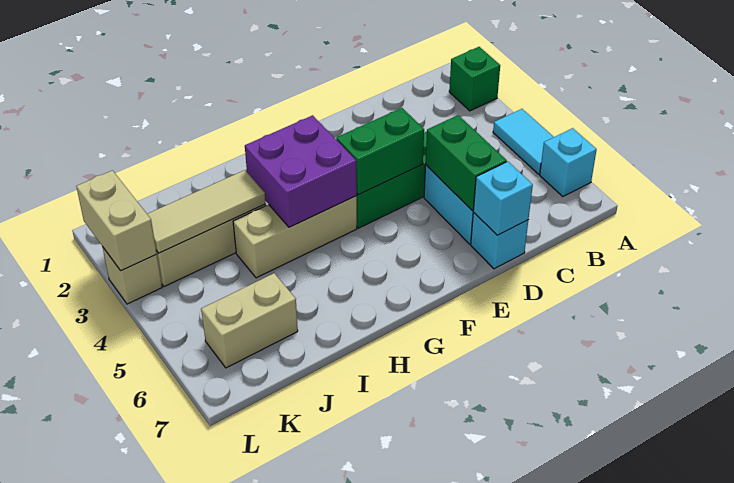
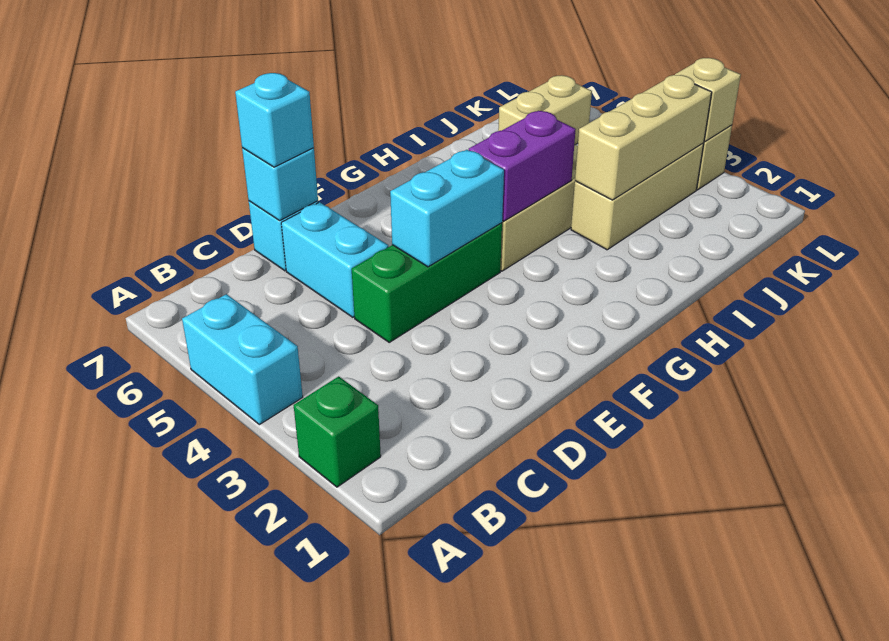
cyan 1x2 tile [493,109,553,174] -> cyan 1x2 brick [182,294,303,425]
cyan 1x1 brick [540,128,597,197] -> cyan 1x1 brick moved to [235,73,314,167]
green 1x2 brick [426,115,507,210] -> none
green 1x2 brick [336,108,424,195] -> cyan 1x2 brick [390,150,504,267]
purple 2x2 brick [245,115,357,227] -> purple 1x2 brick [469,111,576,221]
tan 1x3 tile [147,170,266,253] -> tan 1x3 brick [575,75,712,200]
tan 1x2 brick [76,170,157,271] -> tan 1x1 brick [675,58,741,142]

